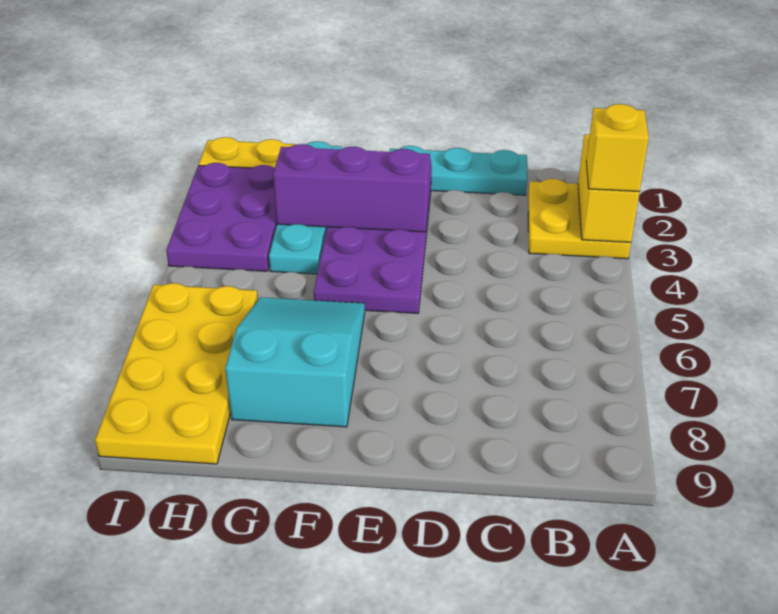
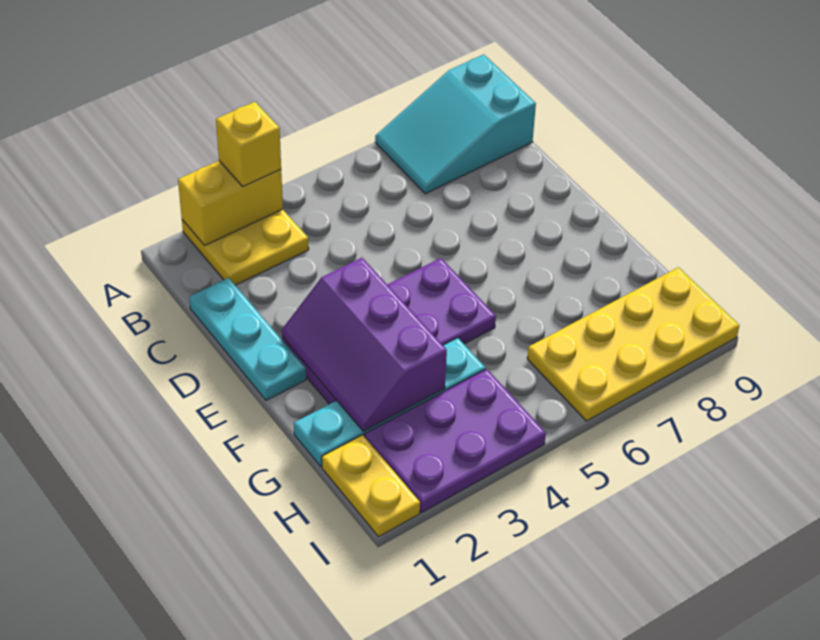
cyan 2x3 slope [225,297,365,427] -> cyan 2x3 slope moved to [375,54,536,194]

